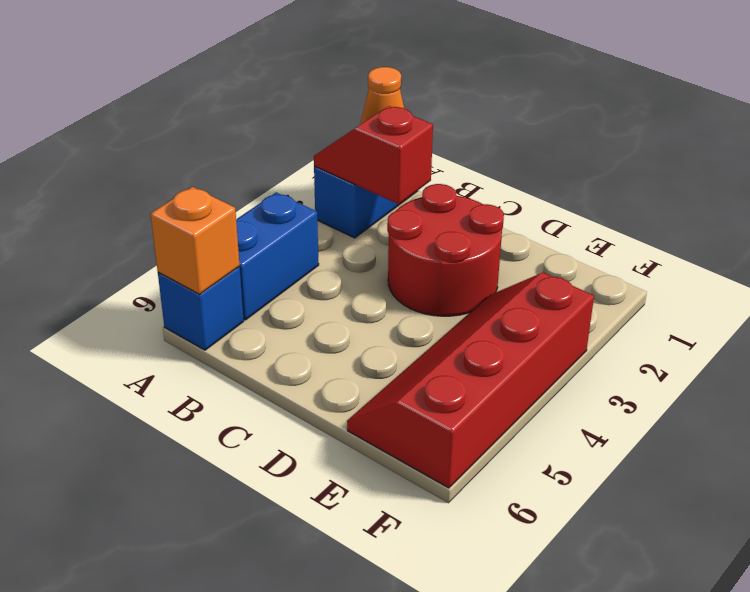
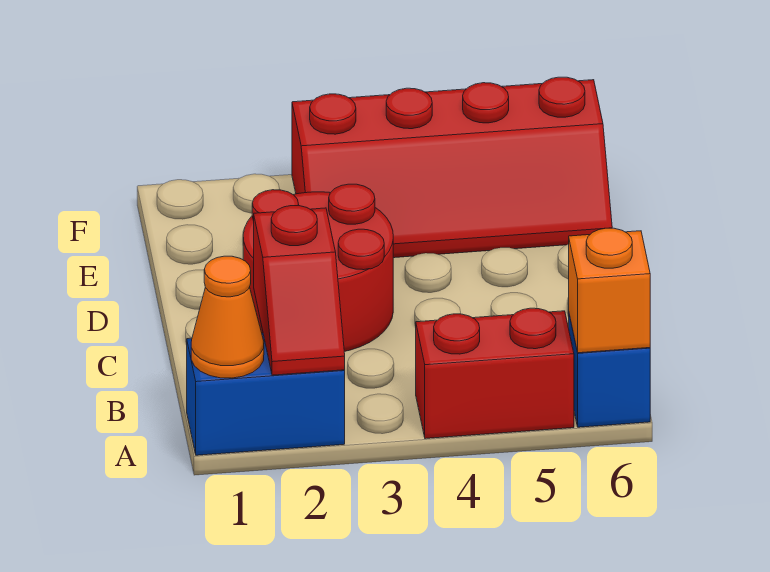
blue 1x2 brick [236,192,319,320] -> red 1x2 brick [416,308,574,439]

